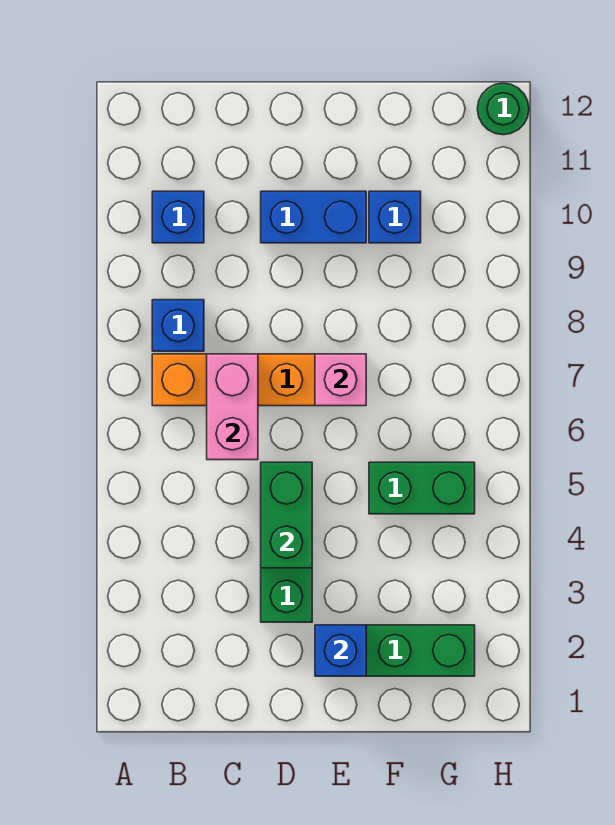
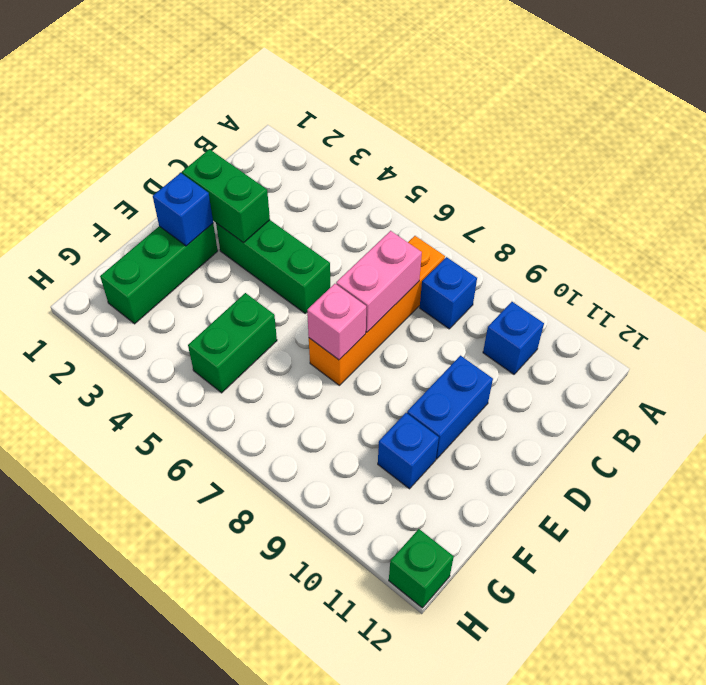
pink 1x2 brick [207,354,258,460] -> pink 1x2 brick turned to [336,231,422,332]
green 1x2 brick [261,462,312,568] -> green 1x2 brick moved to [182,149,270,243]
green 1x1 round brick [477,83,529,135] -> green 1x1 brick [389,529,454,608]

